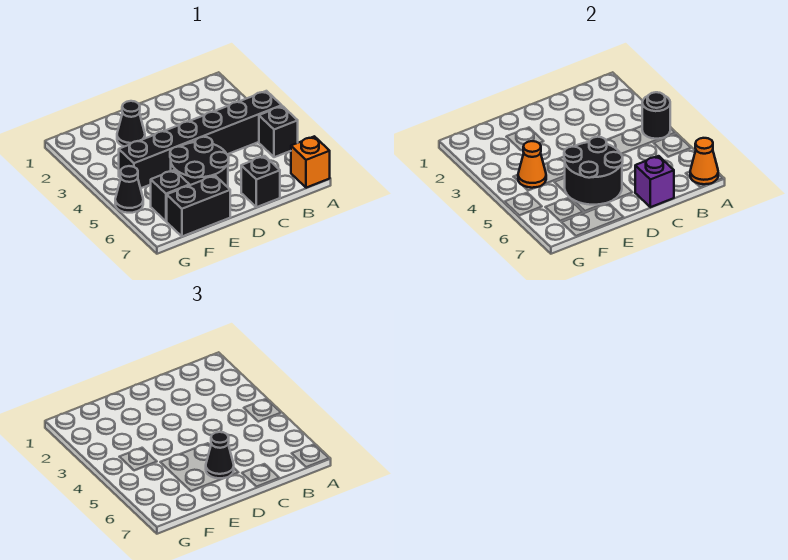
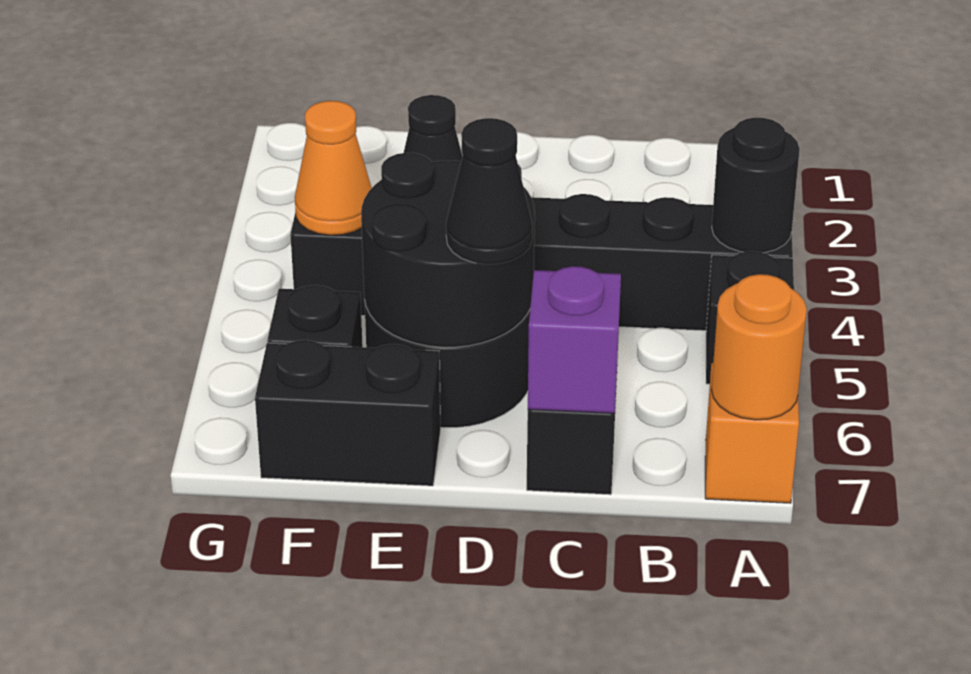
orange 1x1 cone [690,138,718,184] -> orange 1x1 round brick [711,274,807,420]
black 1x1 cone [115,166,143,213] -> none

